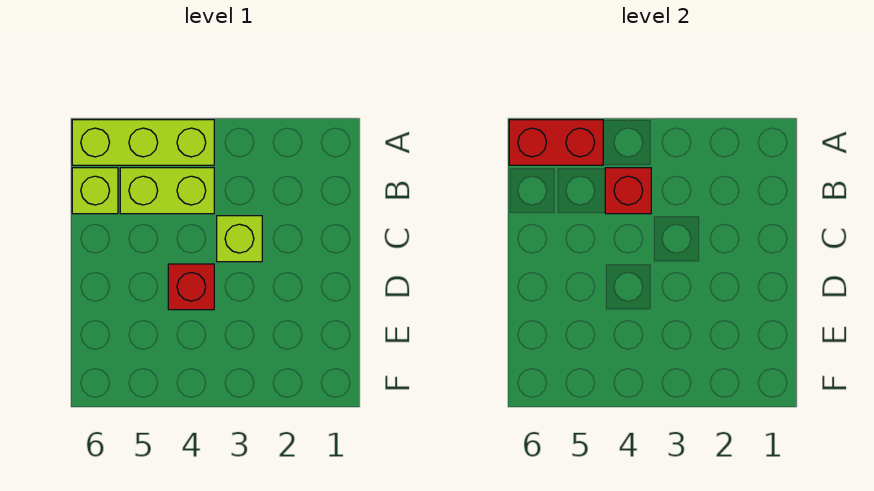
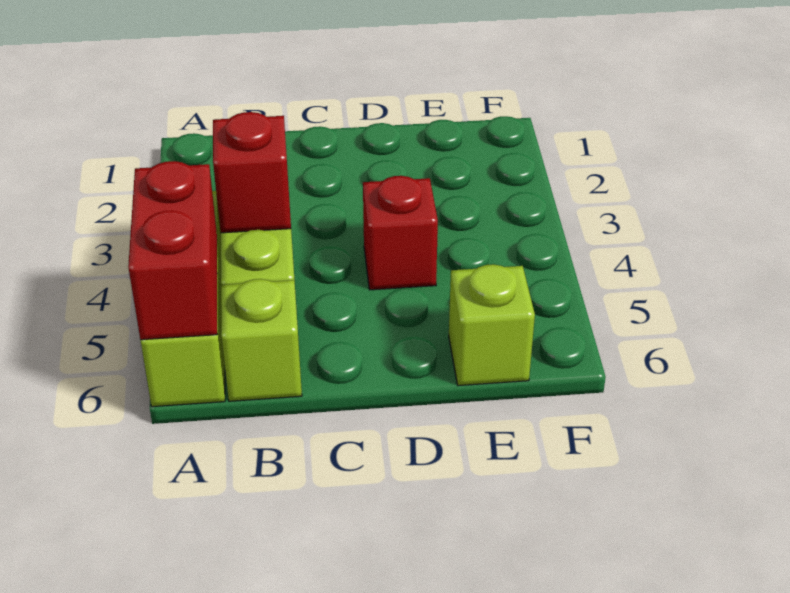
lime 1x1 brick [217,216,262,262] -> lime 1x1 brick moved to [449,264,535,386]

